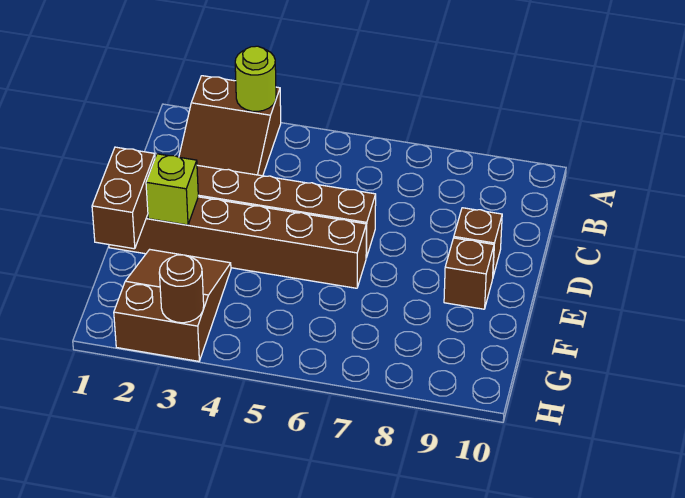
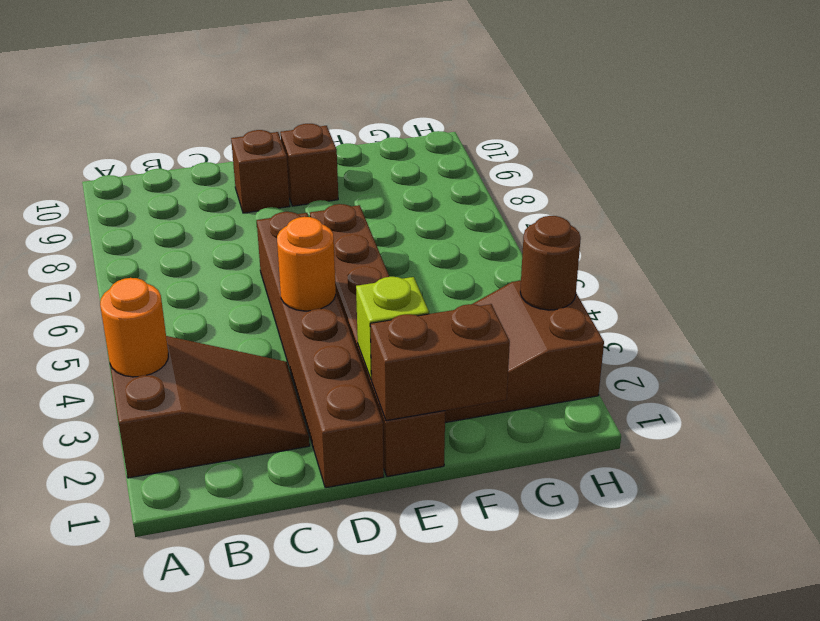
lime 1x1 round brick [235,46,276,111] -> orange 1x1 round brick [100,278,168,377]
none -> orange 1x1 round brick [277,217,336,311]

